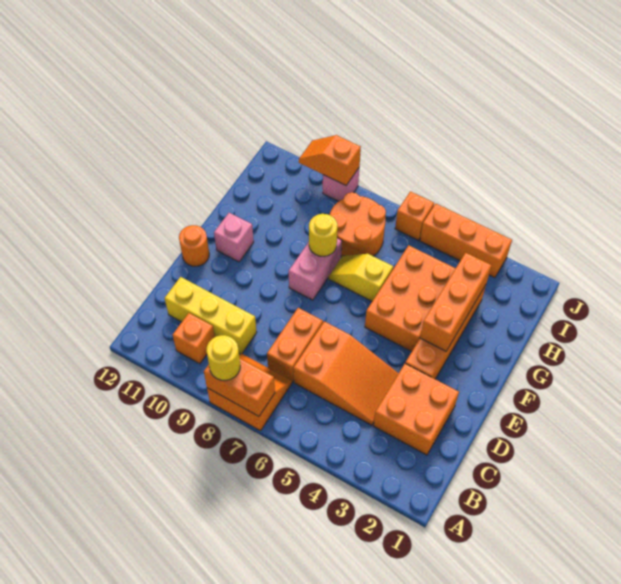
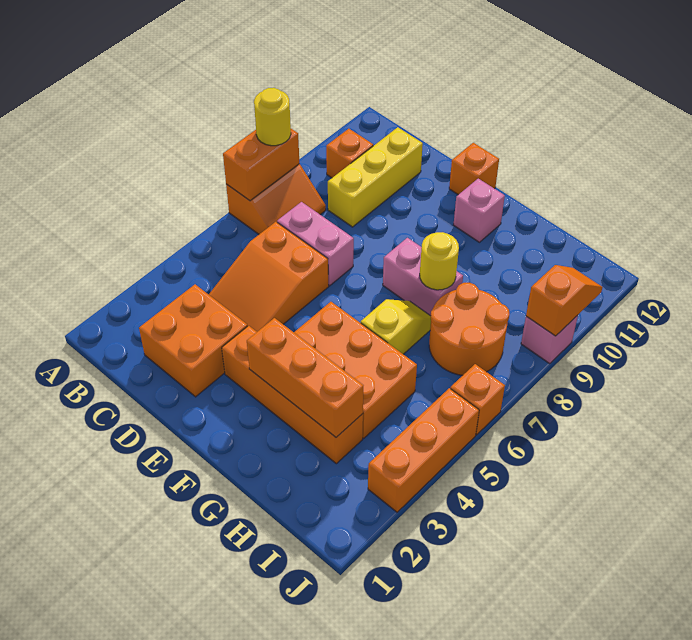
orange 1x2 brick [267,308,323,382] -> pink 1x2 brick [277,202,354,286]
orange 1x1 round brick [179,225,209,266] -> orange 1x1 brick [449,143,499,195]

